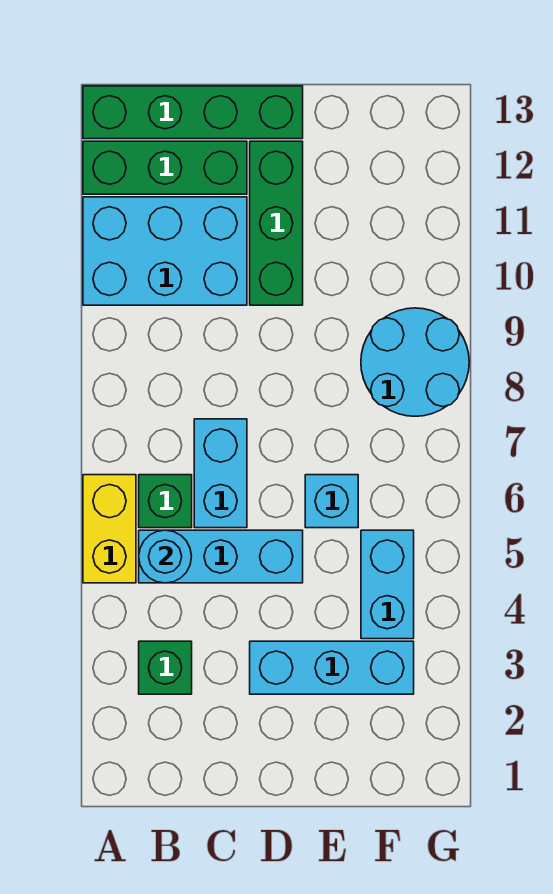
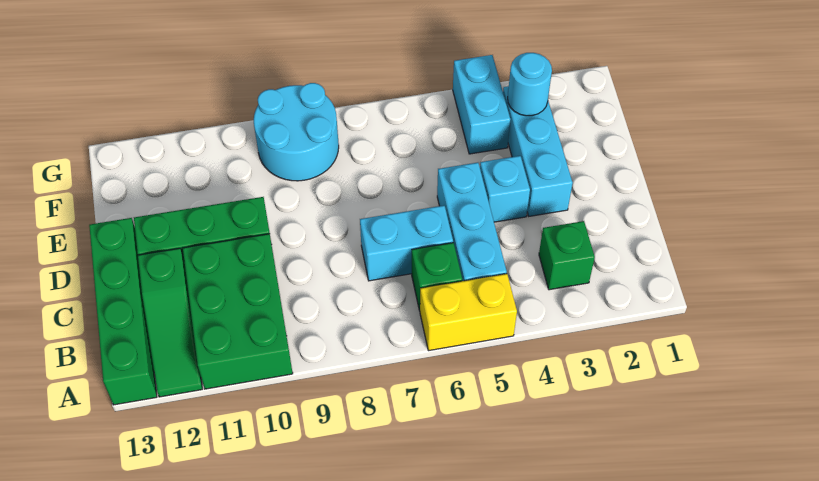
cyan 2x3 brick [83,197,247,305] -> green 2x3 brick [183,234,293,389]
green 1x3 brick [83,141,247,194] -> green 1x3 slope [138,248,202,397]
cyan 1x1 round brick [139,530,192,583] -> cyan 1x1 round brick moved to [508,53,552,116]
cyan 1x1 brick [305,475,358,528] -> cyan 1x1 brick moved to [480,156,530,222]
cyan 1x2 brick [361,530,414,639] -> cyan 1x2 brick turned to [453,55,510,154]

